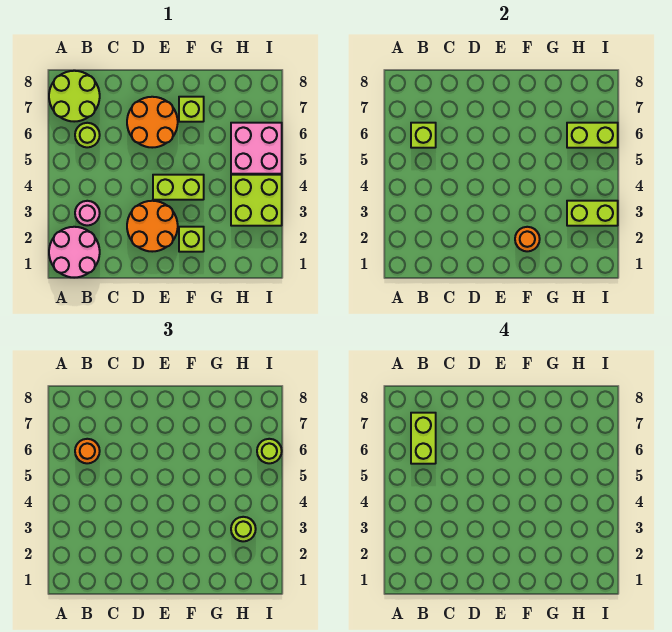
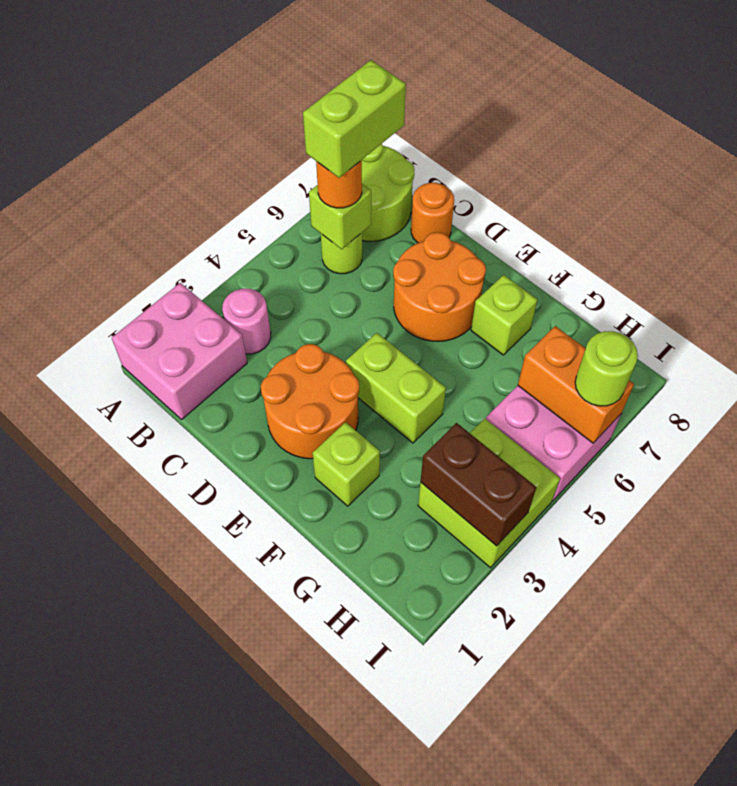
pink 2x2 round brick [49,227,100,278] -> pink 2x2 brick [112,283,247,420]
orange 1x1 round brick [515,227,540,251] -> orange 1x1 round brick moved to [411,183,454,243]
lime 1x2 brick [567,201,618,226] -> brown 1x2 brick [421,423,536,546]
lime 1x1 round brick [231,517,256,541] -> none
lime 1x2 brick [567,123,618,148] -> orange 1x2 brick [518,326,634,443]

